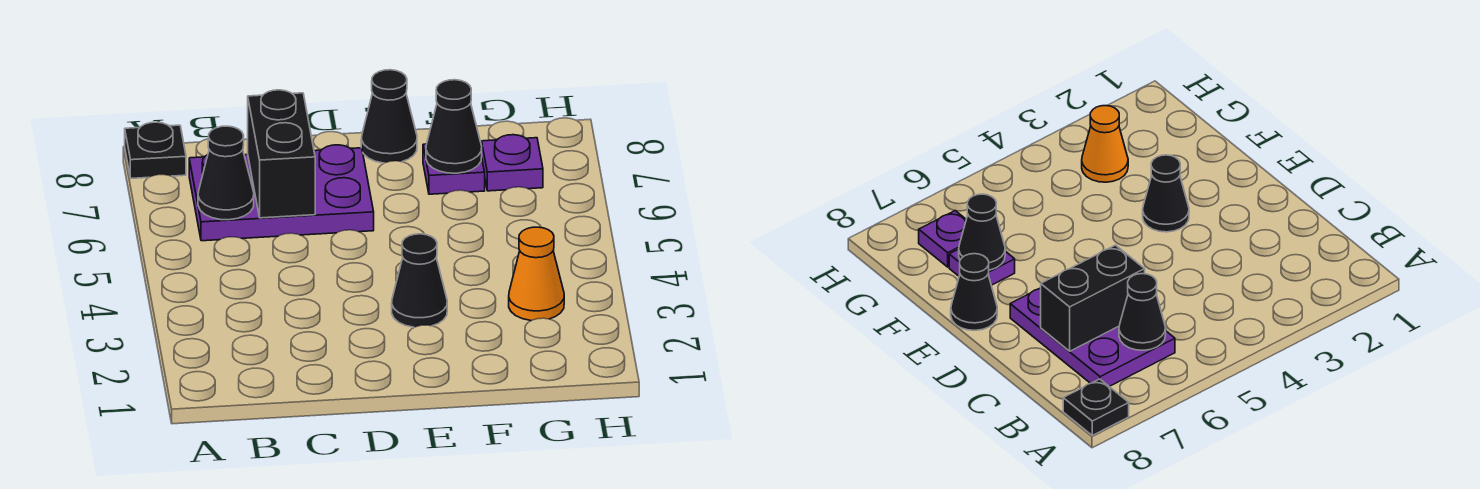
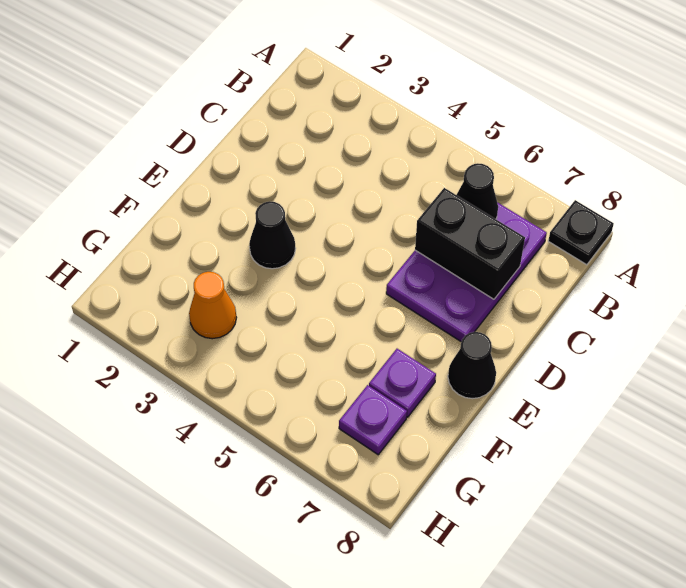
black 1x1 cone [426,80,482,173] -> none

